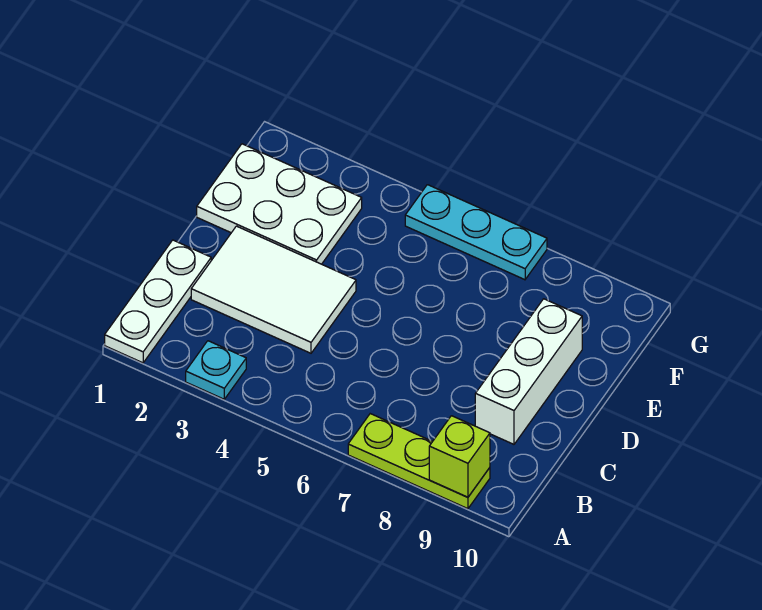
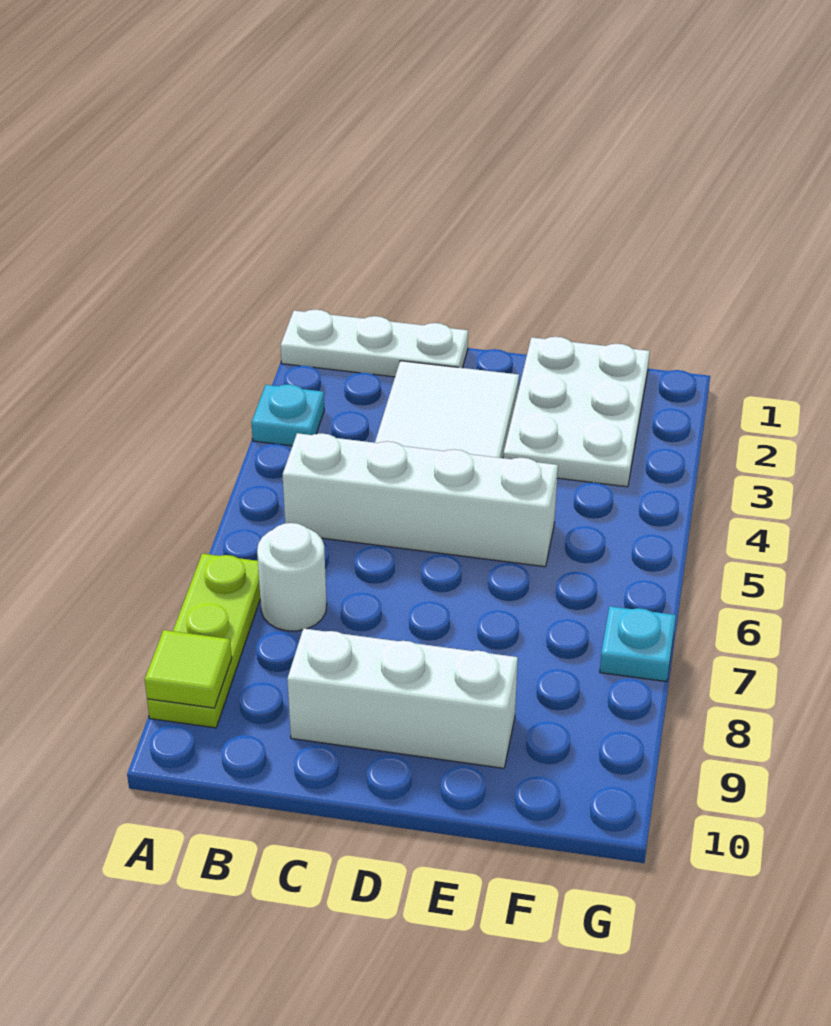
lime 1x1 brick [429,416,490,497] -> lime 1x1 tile [145,630,232,708]
none -> white 1x4 brick [283,433,558,567]
none -> white 1x1 round brick [257,523,327,631]
cyan 1x3 plate [405,185,547,280] -> cyan 1x1 plate [600,606,676,682]

